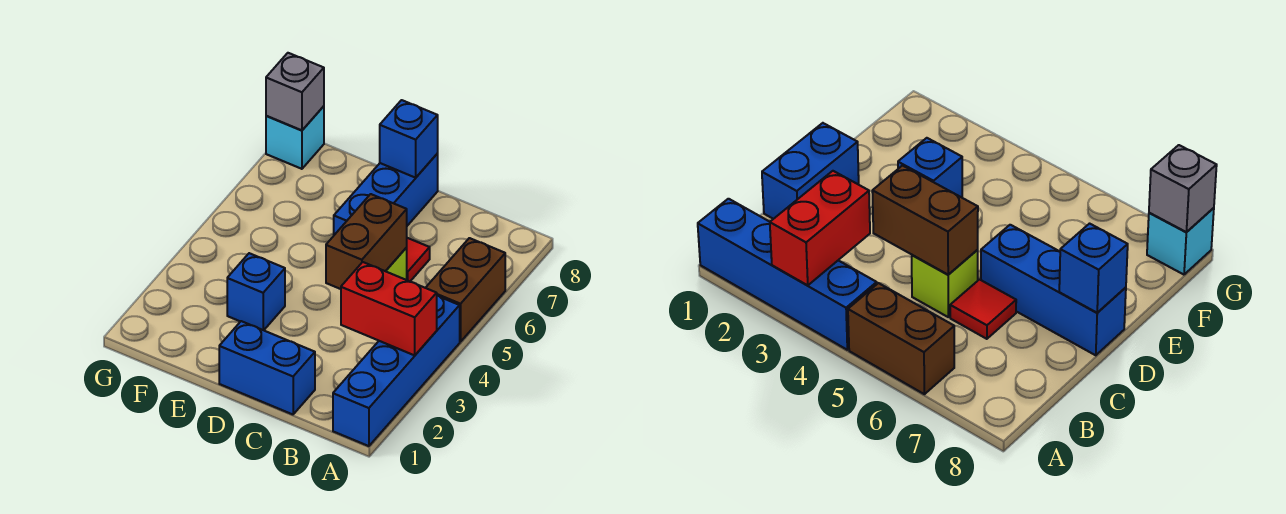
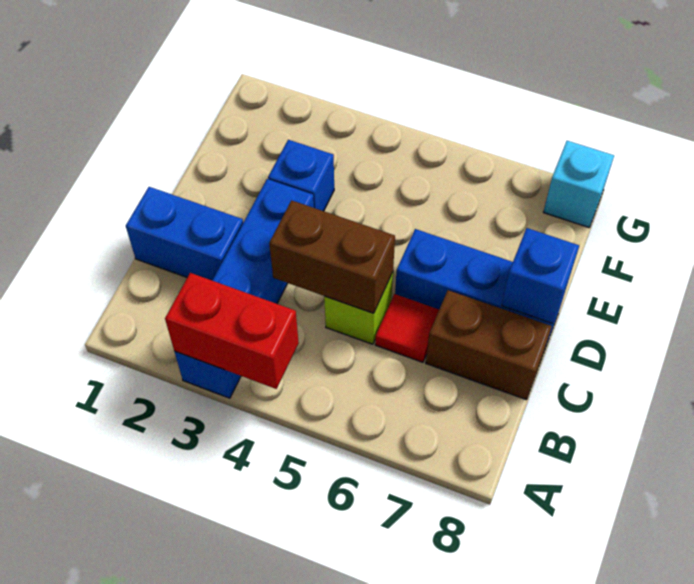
blue 1x4 brick [333,296,460,446] -> blue 1x4 brick turned to [175,179,314,398]
red 1x2 brick [341,262,437,355] -> red 1x2 brick turned to [165,273,299,389]
brown 1x2 brick [426,238,505,342] -> brown 1x2 brick moved to [426,290,552,400]
blue 1x2 brick [219,321,315,414] -> blue 1x2 brick turned to [126,187,243,280]
grey 1x1 brick [266,53,324,130] -> none

